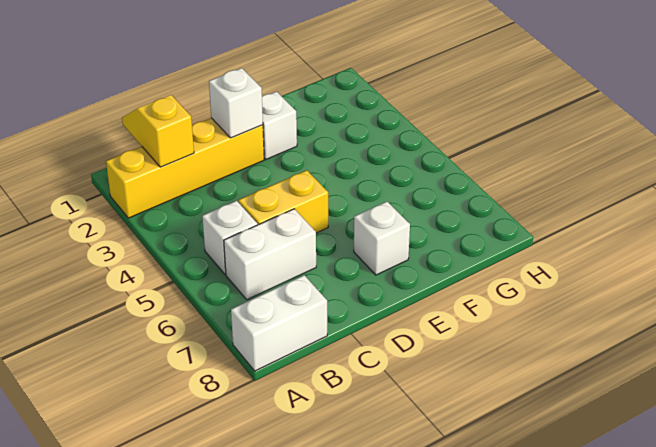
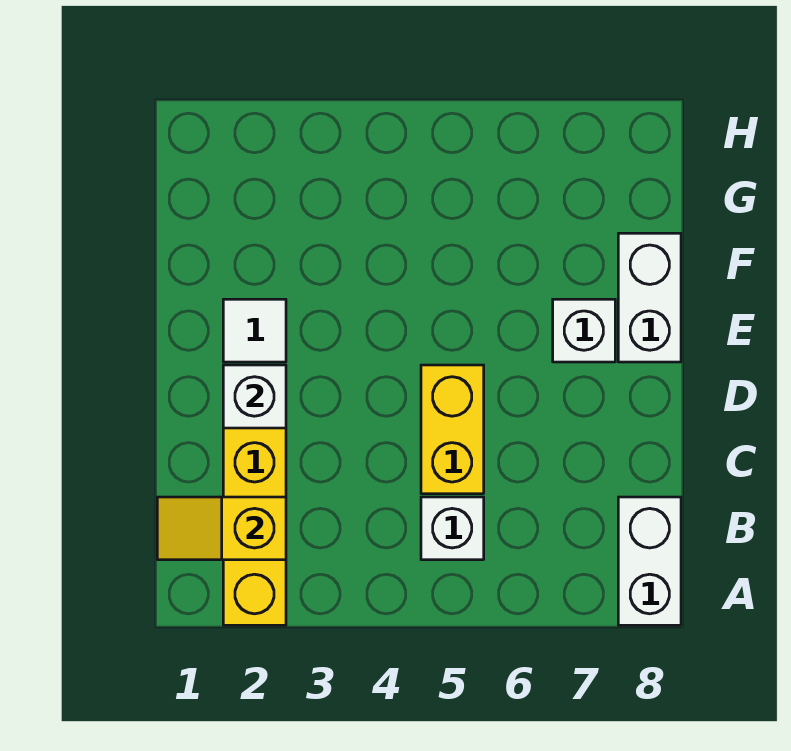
white 1x2 brick [224,209,316,300] -> white 1x2 brick moved to [618,233,681,362]
white 1x1 brick [262,92,297,159] -> white 1x1 tile [223,299,286,362]

